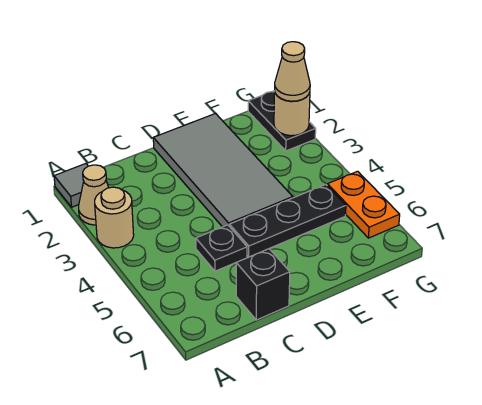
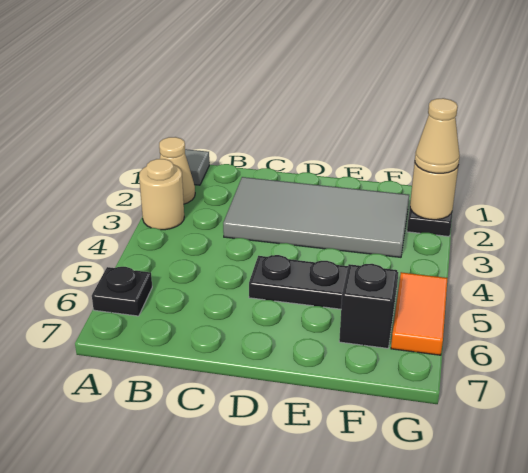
black 1x1 plate [196,225,247,271] -> black 1x1 plate moved to [92,267,152,316]
black 1x1 brick [236,249,290,320] -> black 1x1 brick moved to [339,264,397,348]
grey 2x4 tile [153,114,293,227] -> grey 2x4 tile turned to [223,177,409,257]
orange 1x2 plate [327,171,400,238] -> orange 1x2 tile [391,272,448,355]

